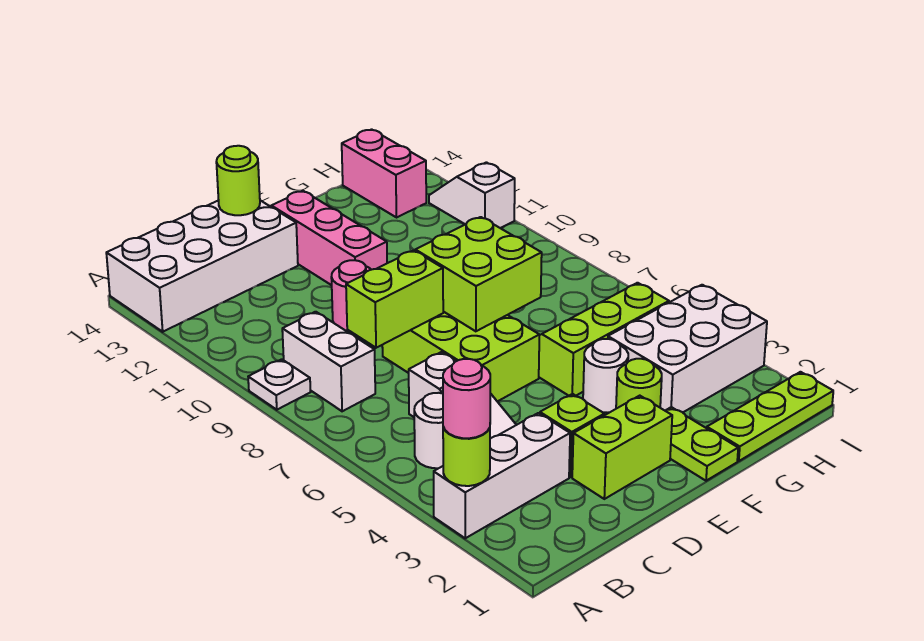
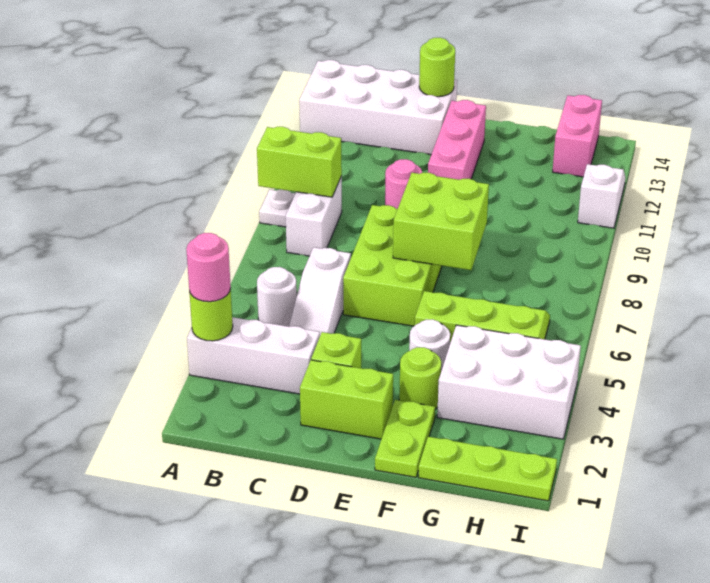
lime 1x2 brick [346,250,443,348] -> lime 1x2 brick moved to [257,127,342,197]

